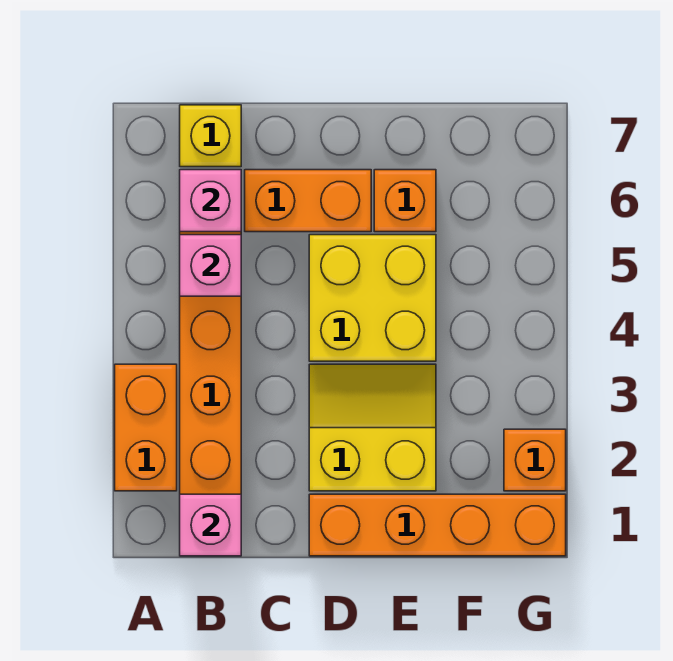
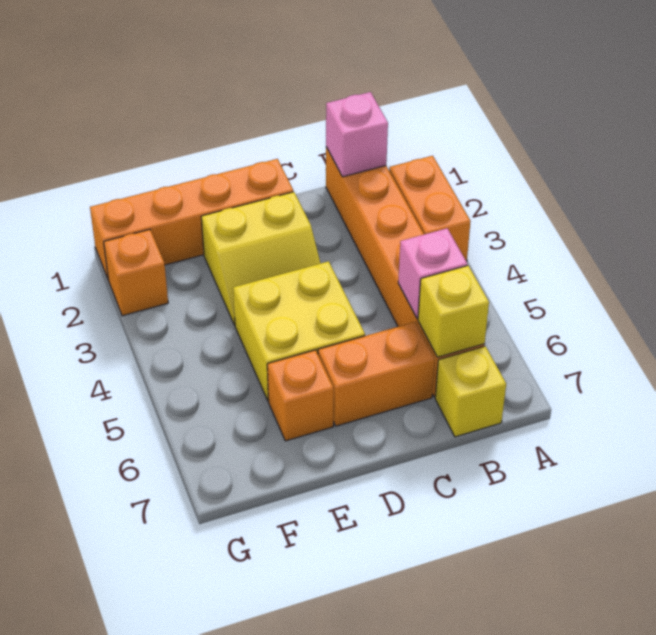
pink 1x1 brick [180,170,241,232] -> yellow 1x1 brick [418,266,489,357]

